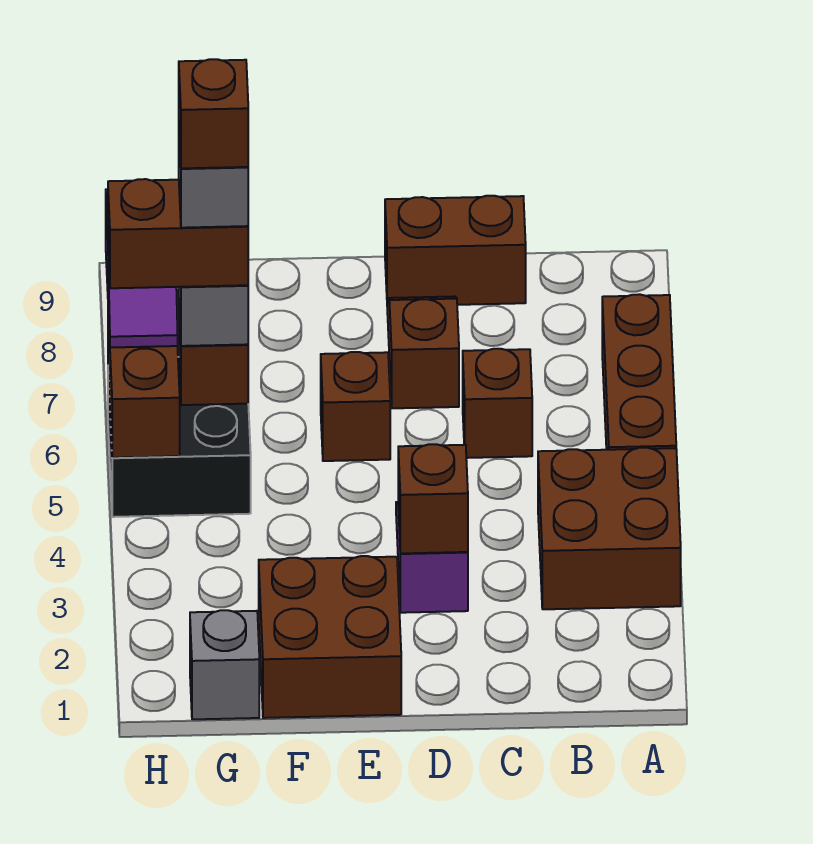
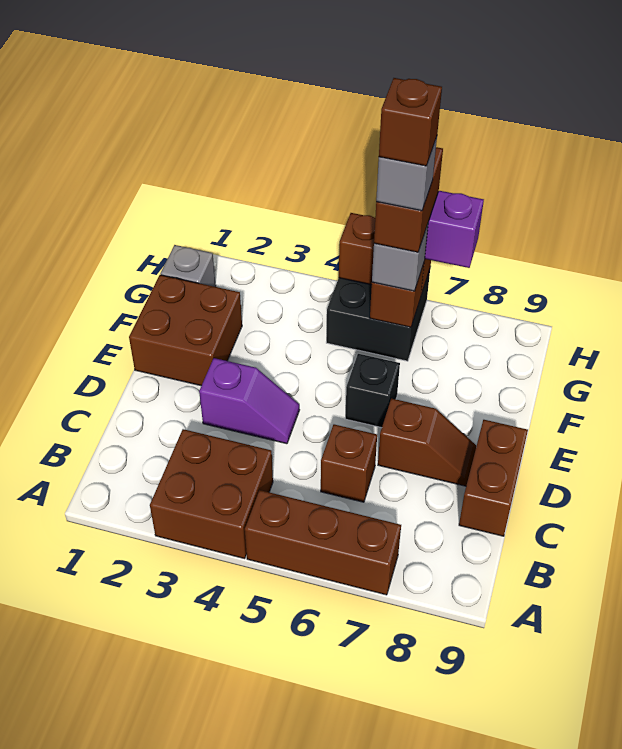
brown 1x1 brick [398,444,468,553] -> none
brown 1x1 brick [321,352,390,461] -> black 1x1 brick [345,354,400,428]

